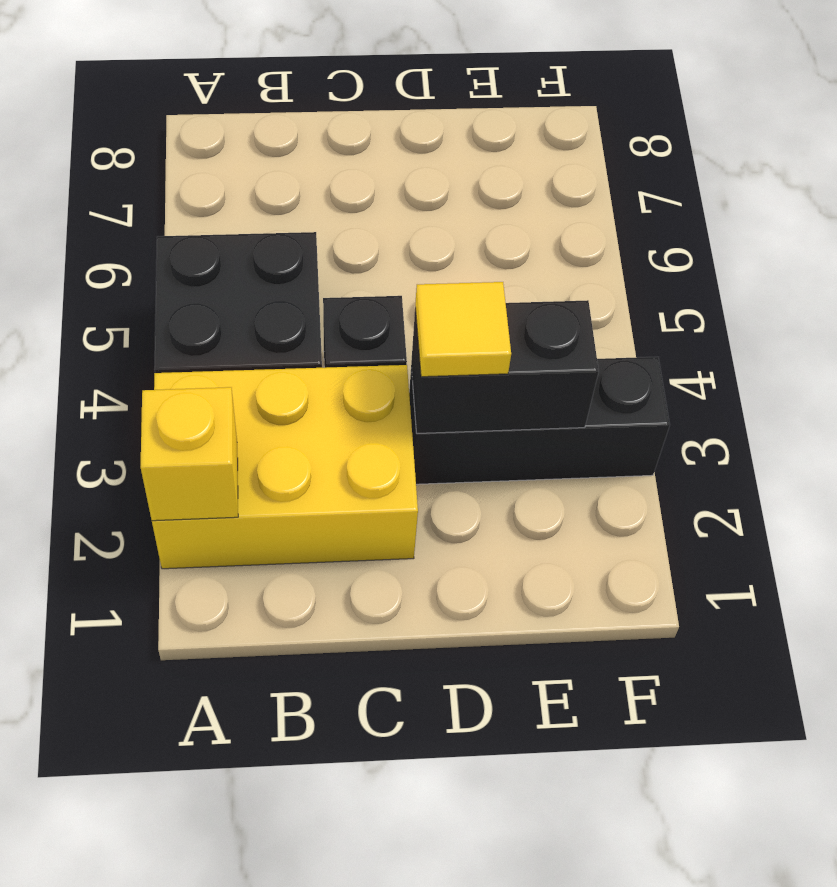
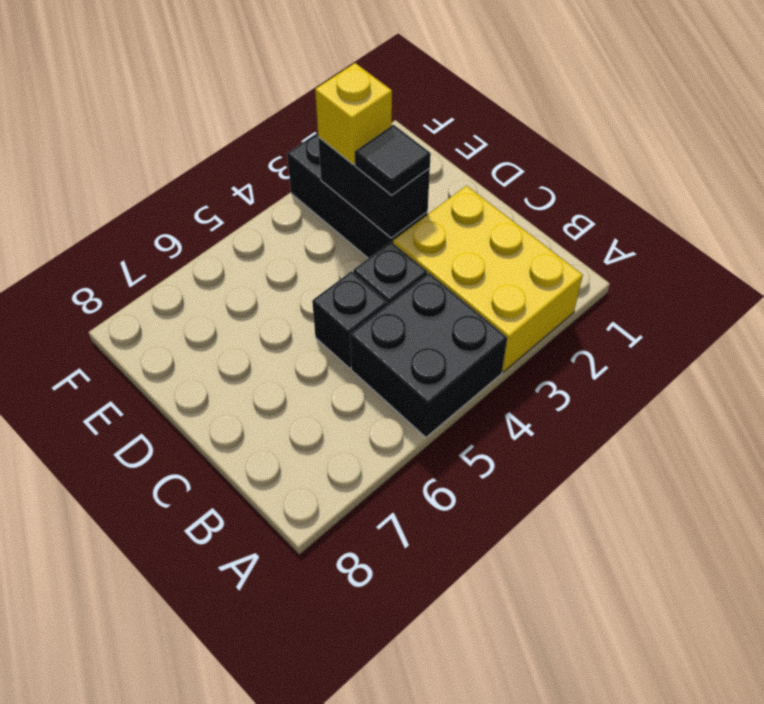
yellow 1x1 brick [141,387,238,521] -> yellow 1x1 brick moved to [315,63,392,164]
none -> black 1x1 brick [312,271,387,368]
yellow 1x1 tile [415,282,511,377] -> black 1x1 tile [355,125,431,195]

